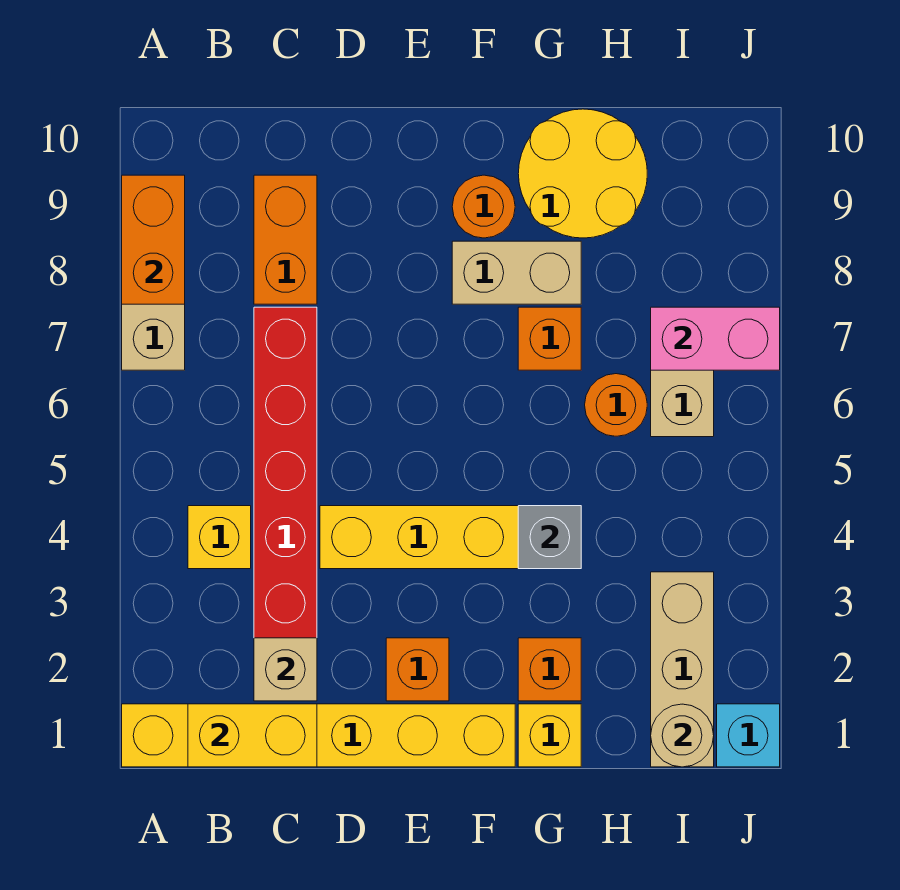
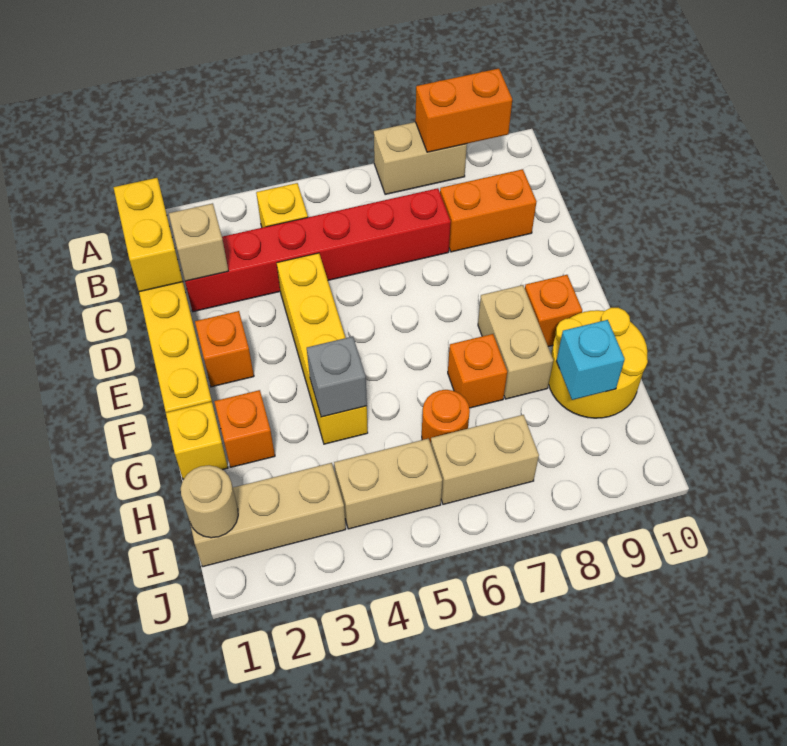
orange 1x1 round brick [452,175,515,238] -> orange 1x1 brick [525,275,582,347]
none -> tan 1x2 brick [334,439,442,529]
pink 1x2 brick [651,307,780,370] -> none
cyan 1x1 brick [717,704,780,767] -> cyan 1x1 brick moved to [556,320,625,400]

